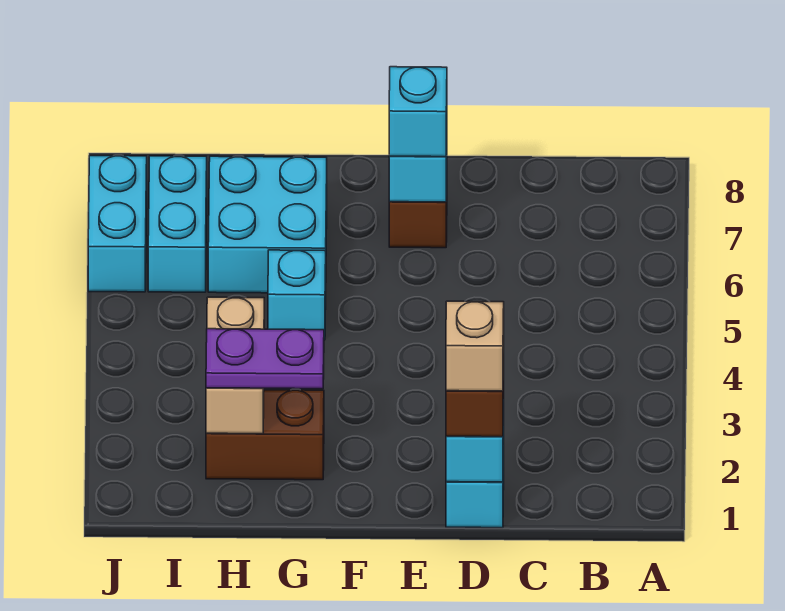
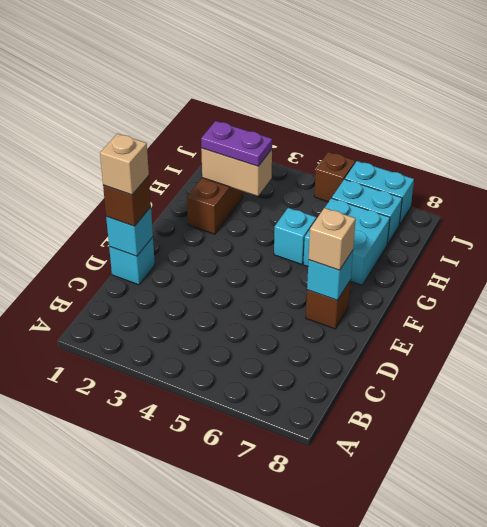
cyan 1x1 brick [389,67,447,157] -> tan 1x1 brick [309,208,356,270]
purple 1x2 plate [206,329,324,389] -> purple 1x2 plate turned to [201,121,272,166]
none -> brown 1x1 brick [314,152,355,202]

